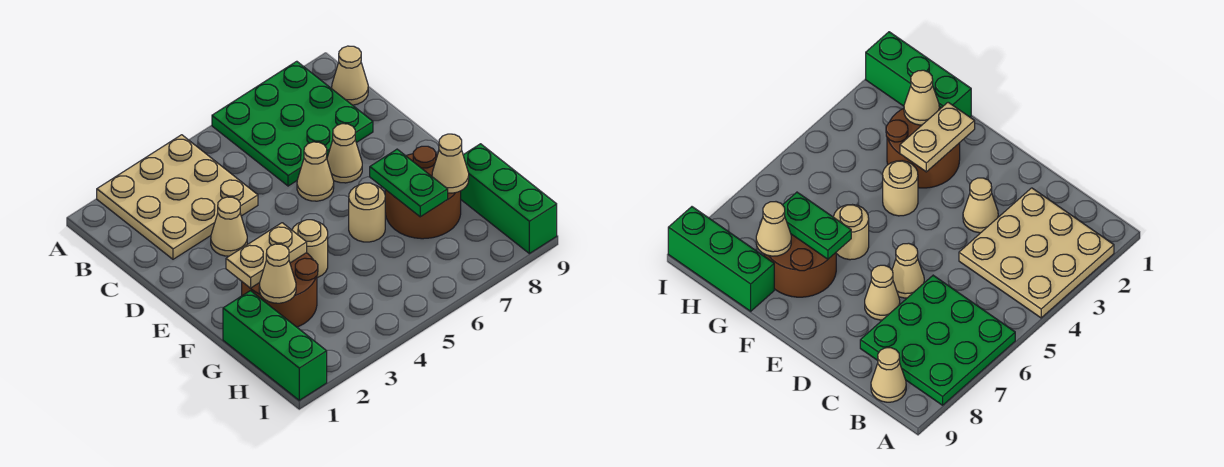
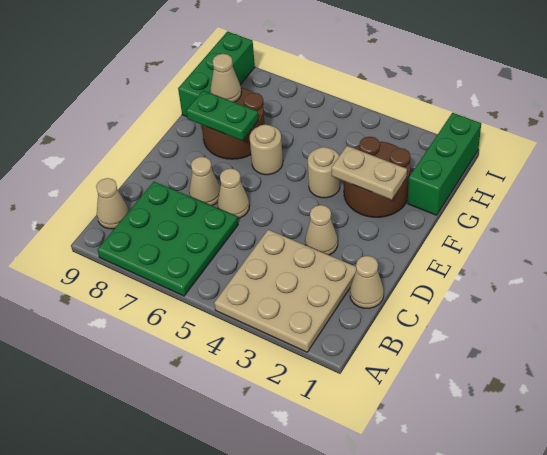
green 1x2 plate [370,149,448,217] -> green 1x2 plate turned to [186,91,258,140]
tan 1x1 cone [259,244,296,303] -> tan 1x1 cone moved to [350,256,384,308]

